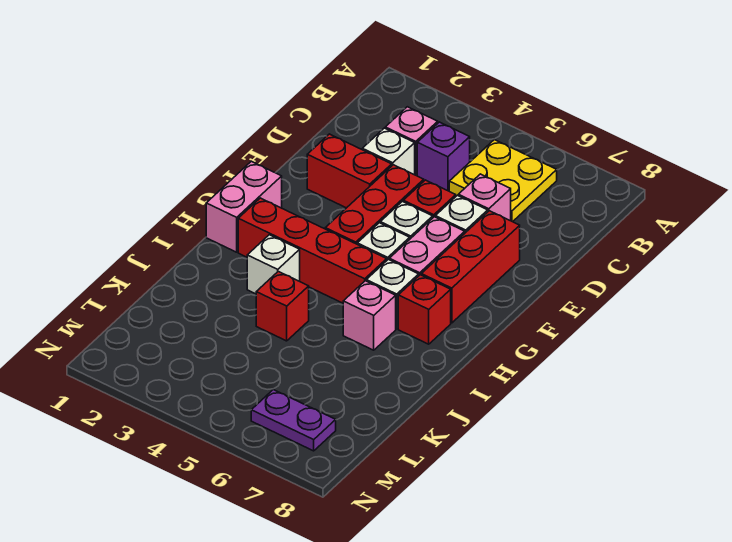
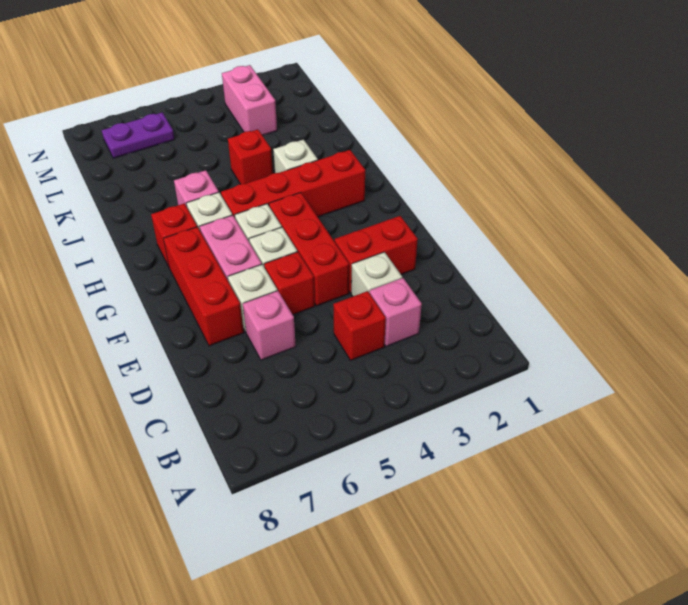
yellow 2x2 plate [449,140,557,222] -> none
purple 1x1 brick [417,122,470,191] -> red 1x1 brick [333,291,386,361]
pink 1x2 brick [206,161,282,252] -> pink 1x2 brick moved to [222,65,277,136]

